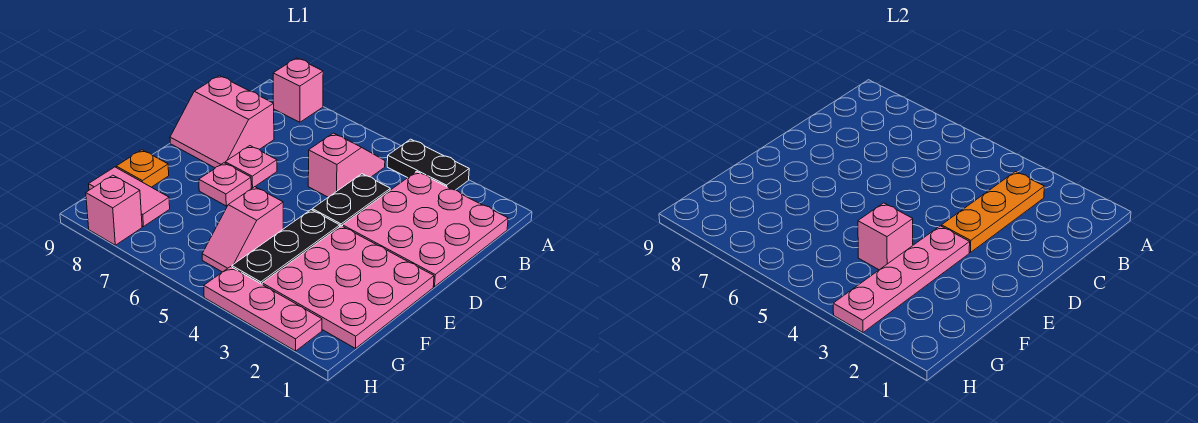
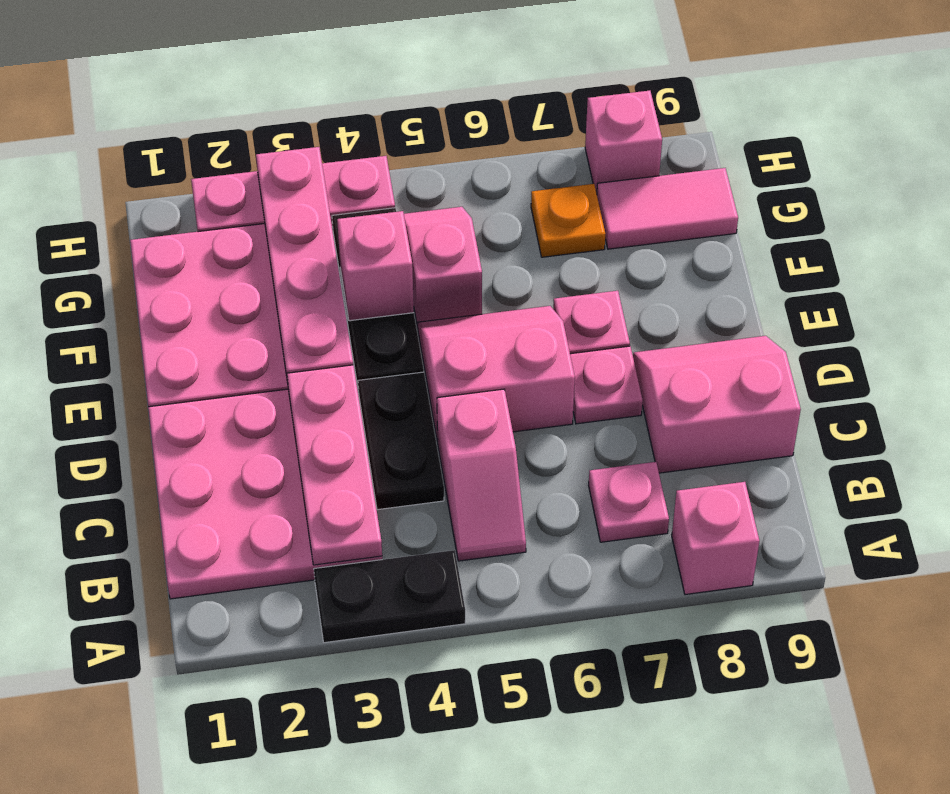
orange 1x3 plate [942,172,1044,253] -> pink 1x3 plate [287,365,382,565]
none -> pink 1x1 plate [589,462,669,542]
none -> pink 2x2 slope [418,306,575,441]
orange 1x1 plate [116,150,169,187] -> orange 1x1 plate moved to [531,184,605,257]

